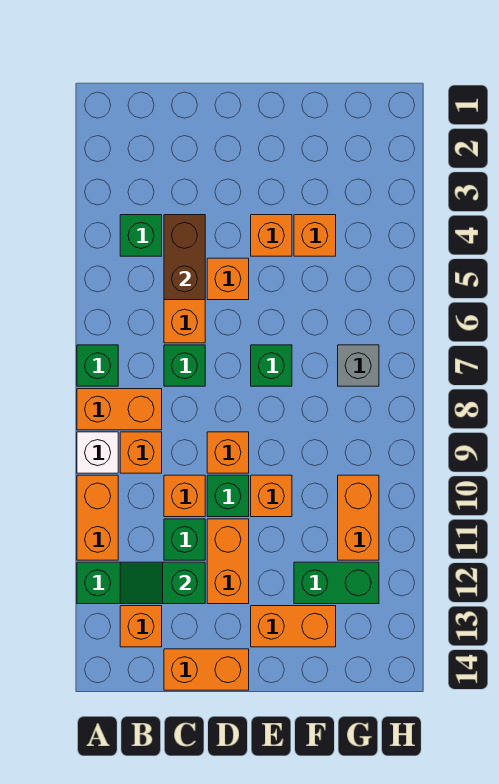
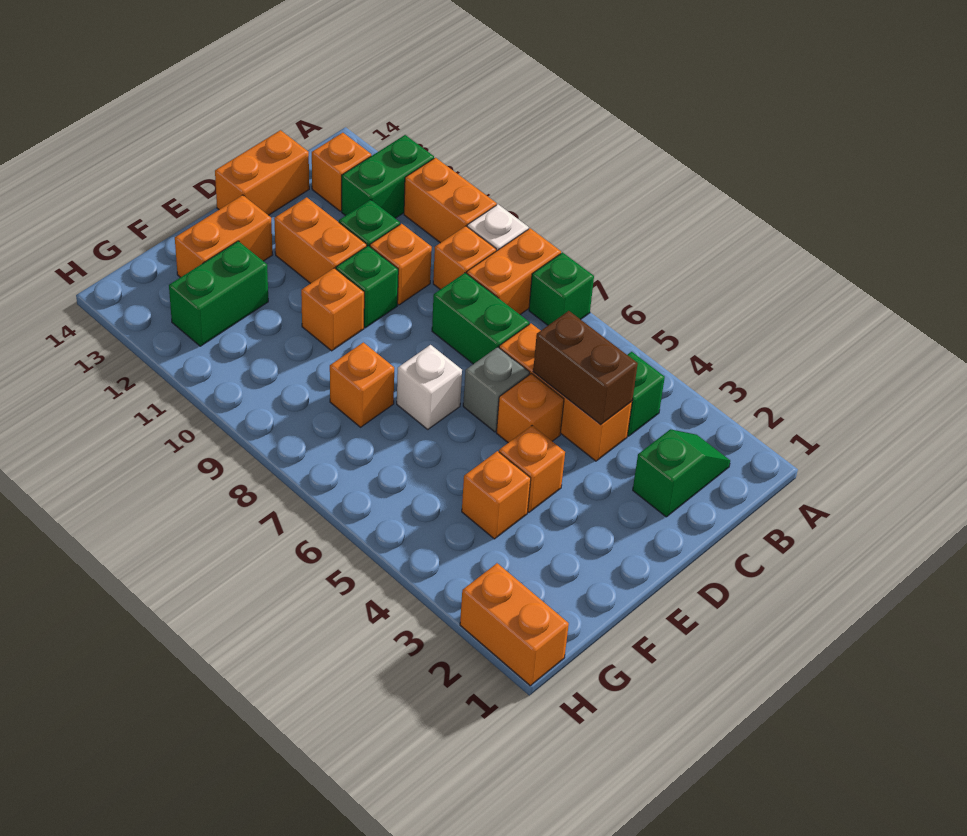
green 1x2 slope [120,562,205,604] -> green 1x2 slope moved to [633,429,730,517]
green 1x1 brick [164,345,205,386] -> green 1x2 brick [432,273,529,364]
orange 1x1 brick [207,432,249,473] -> orange 1x1 brick moved to [330,342,394,427]
green 1x1 brick [251,345,292,386] -> white 1x1 brick [397,345,462,429]
grey 1x1 brick [338,345,379,386] -> grey 1x1 brick moved to [463,347,530,432]
orange 1x2 brick [338,475,379,560] -> orange 1x2 brick moved to [460,563,569,686]

